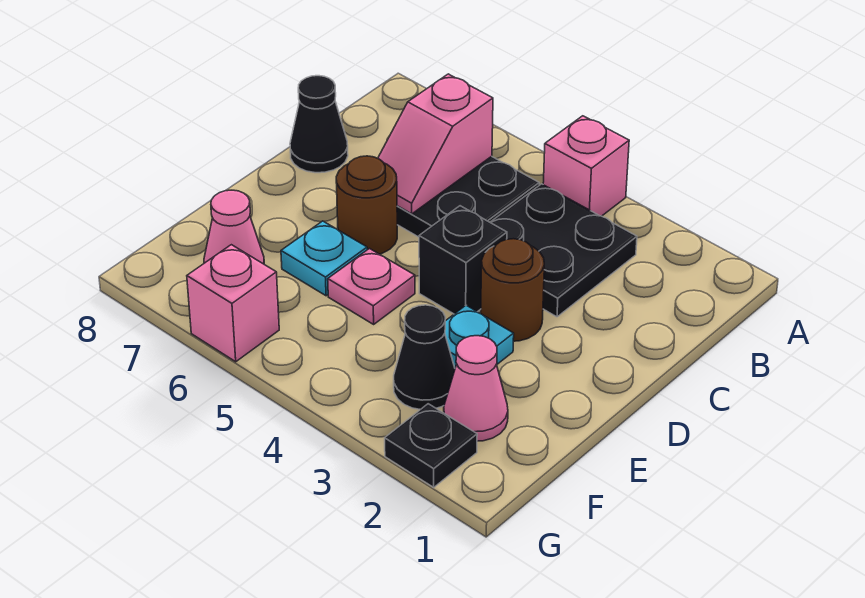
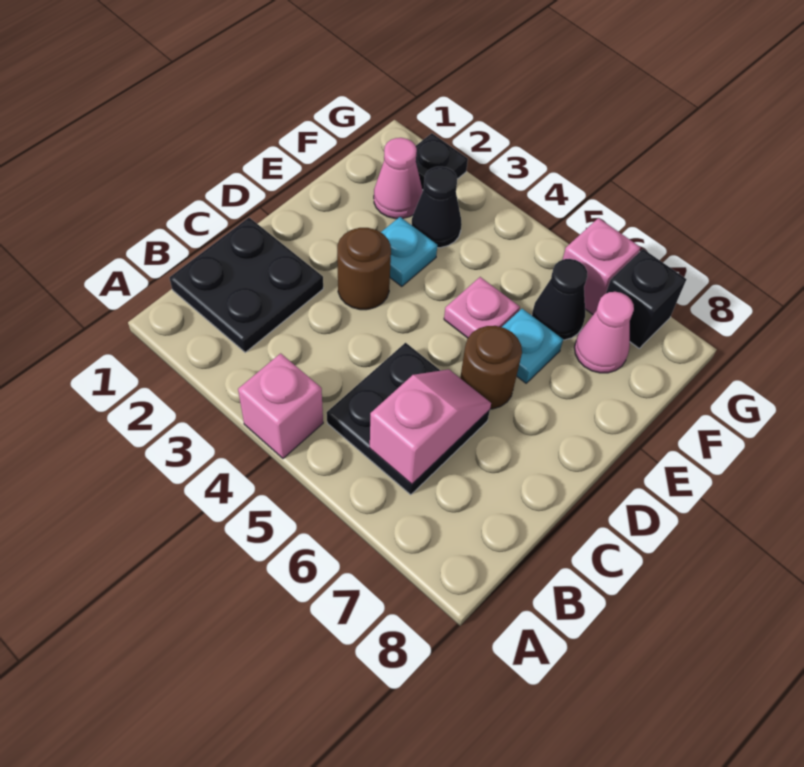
black 2x2 plate [490,184,637,317] -> black 2x2 plate moved to [170,218,323,352]
black 1x1 cone [290,76,348,173] -> black 1x1 cone moved to [532,259,587,340]
black 1x1 brick [419,206,507,314] -> black 1x1 brick moved to [606,249,686,348]

